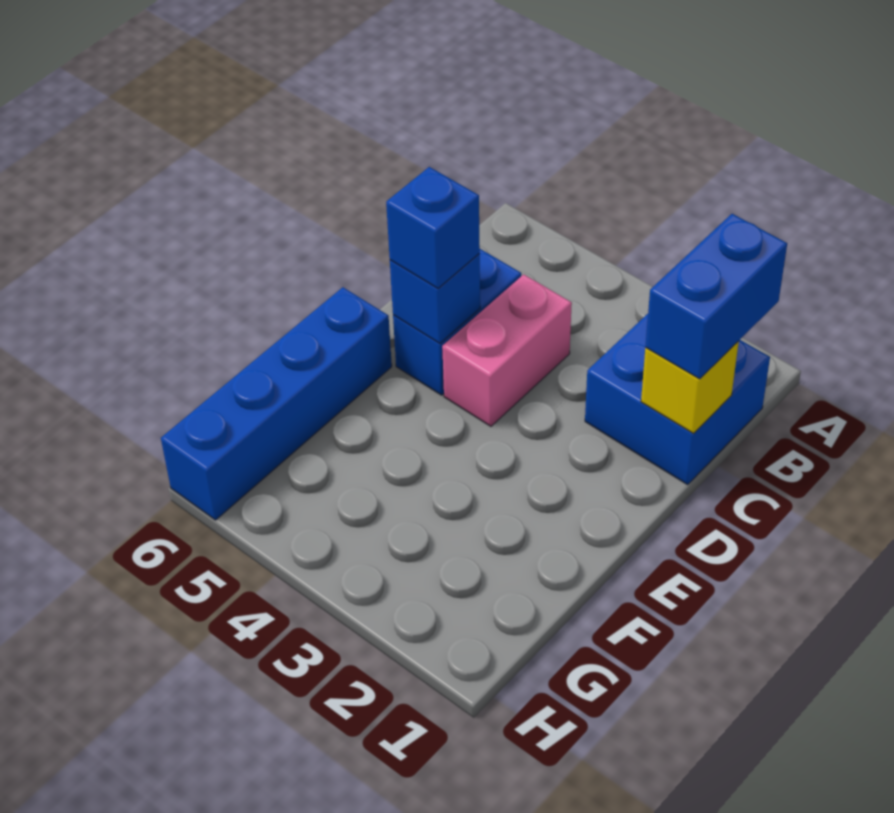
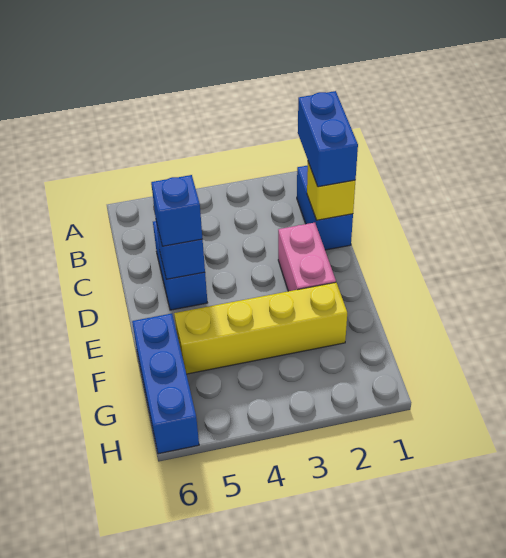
blue 2x2 brick [585,314,770,484] -> blue 1x2 brick [297,165,353,250]
pink 1x2 brick [442,274,572,426] -> pink 1x2 brick moved to [278,223,336,291]
blue 1x4 brick [161,287,392,520] -> blue 1x3 brick [132,314,199,454]
none -> yellow 1x4 brick [174,282,347,374]

